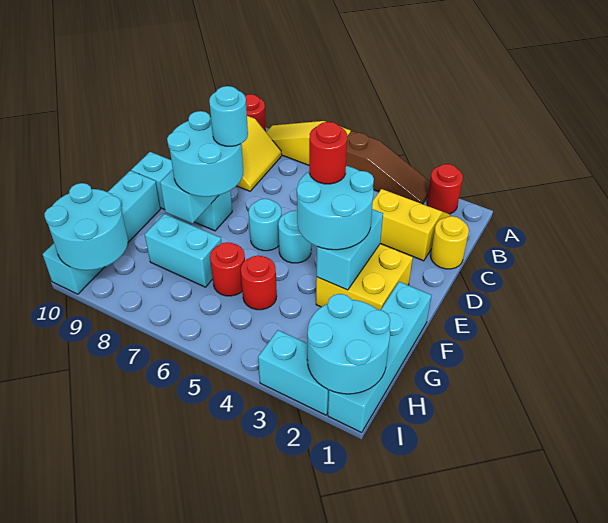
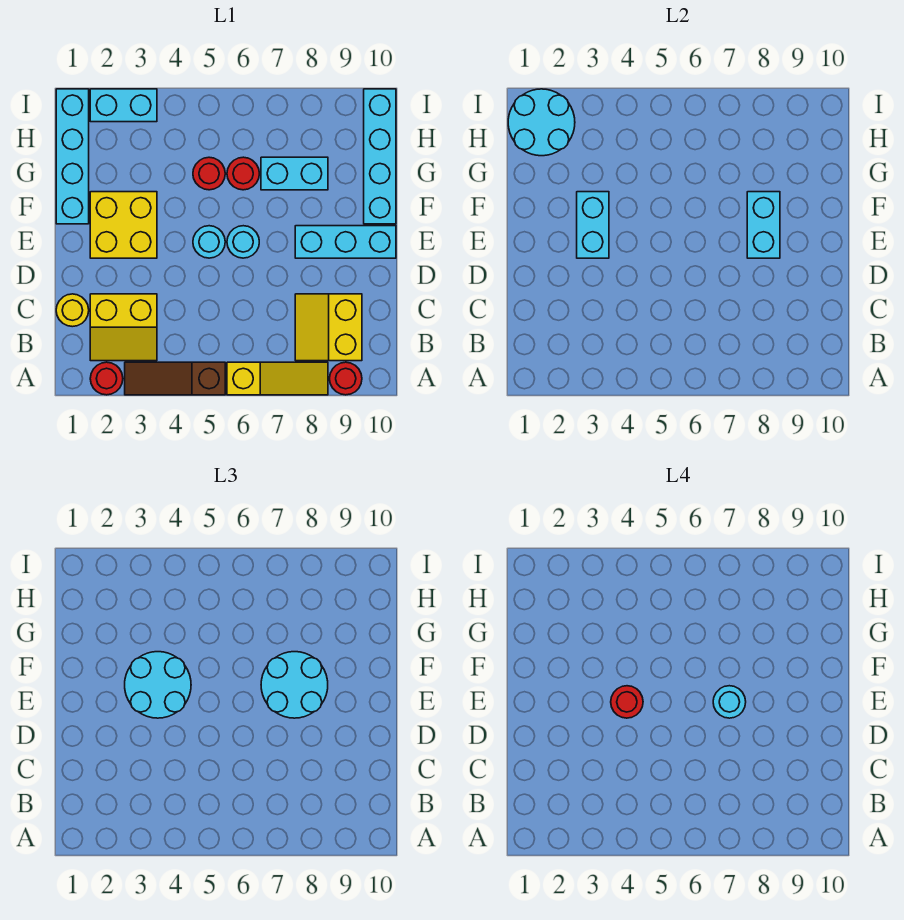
cyan 2x2 round brick [44,183,128,270] -> none

